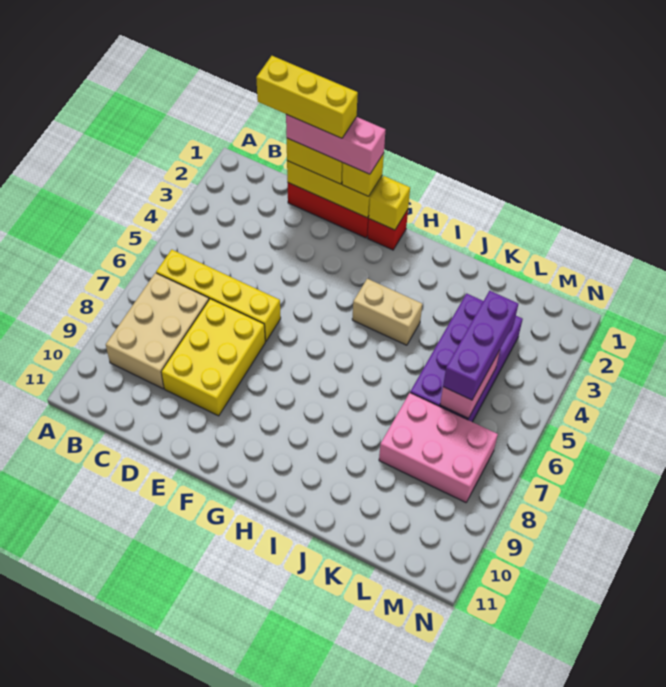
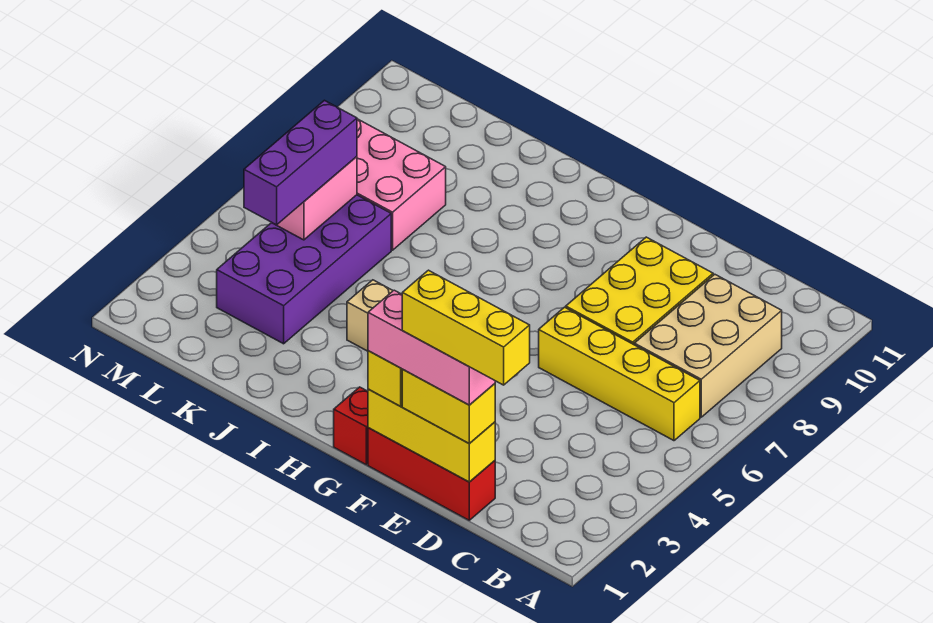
yellow 1x1 brick [369,176,410,230] -> none

